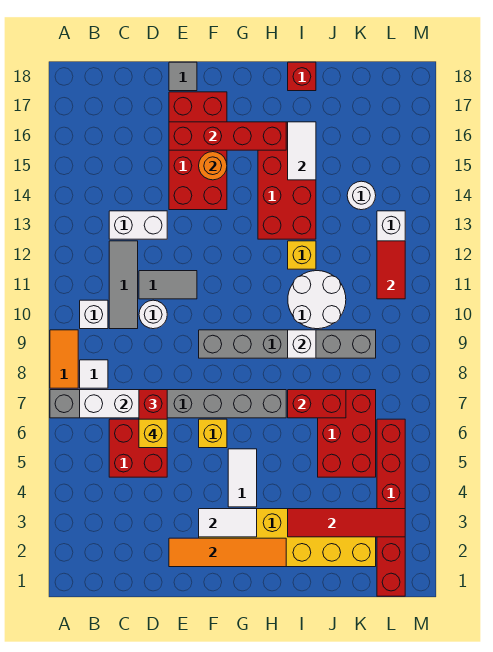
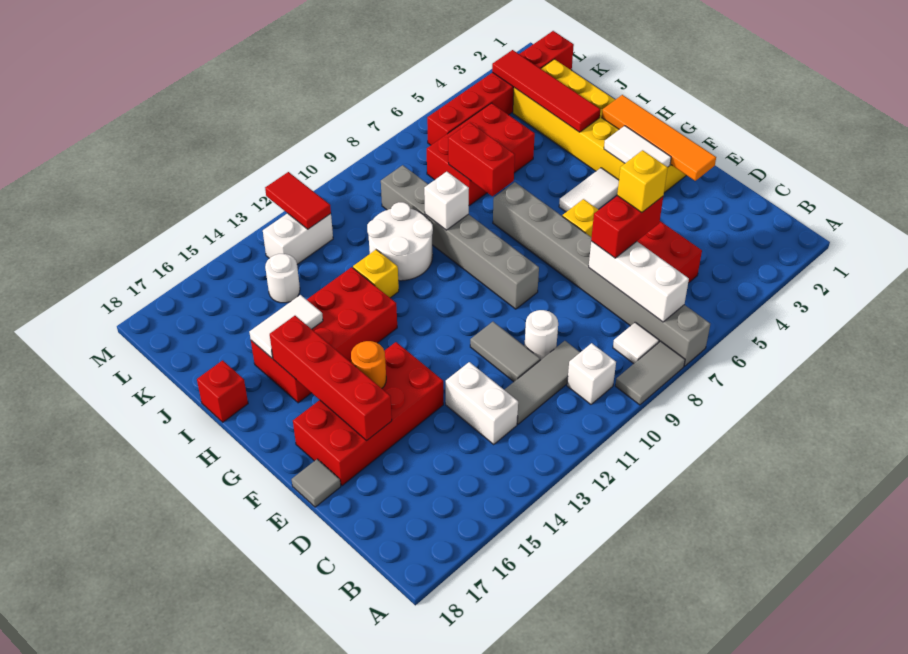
orange 1x2 tile [50,330,78,388] -> grey 1x2 tile [615,341,685,405]
red 1x2 tile [377,241,405,299] -> red 1x2 tile turned to [265,172,331,229]

